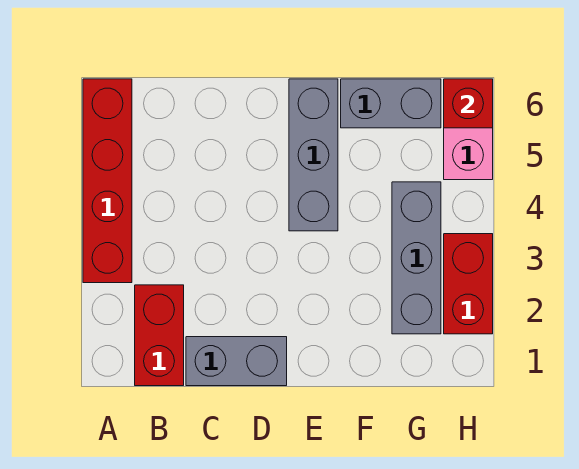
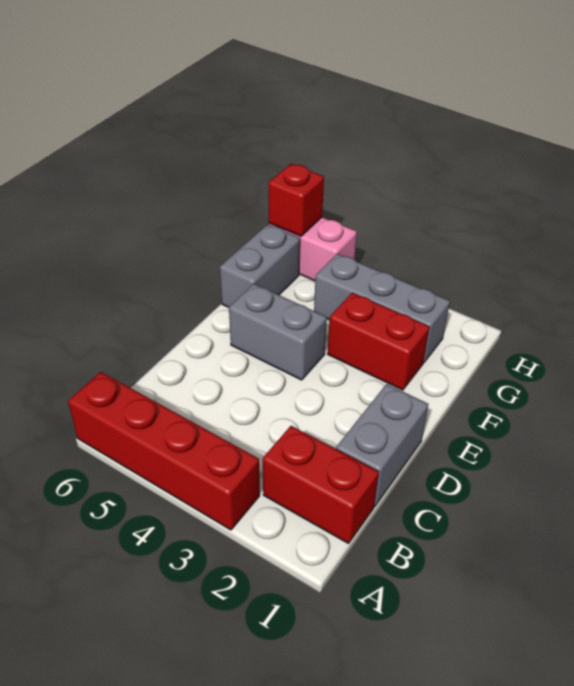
grey 1x3 brick [289,79,338,231] -> grey 1x2 brick [229,284,327,380]
red 1x2 brick [444,234,493,334] -> red 1x2 brick moved to [327,293,429,390]

